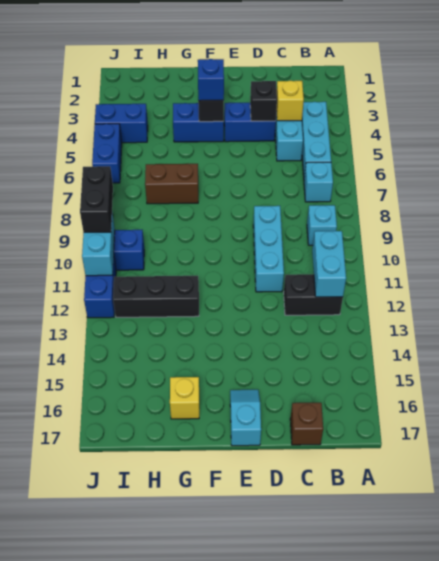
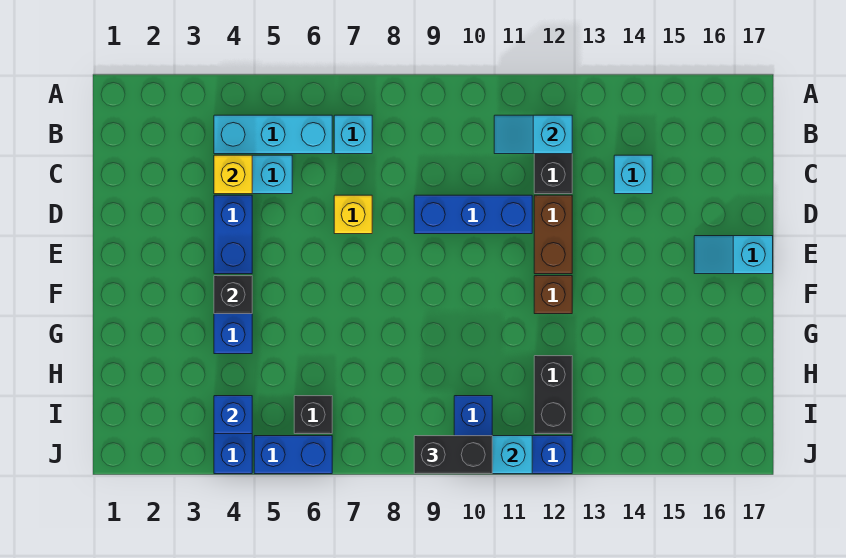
cyan 1x1 brick [307,205,337,245] -> cyan 1x1 brick moved to [614,155,652,194]
cyan 1x2 brick [312,231,346,297] -> cyan 1x2 slope [494,115,572,154]
brown 1x1 brick [290,403,323,445] -> brown 1x1 brick moved to [534,276,572,314]
black 1x1 brick [250,81,277,121] -> black 1x1 brick moved to [294,396,332,434]
cyan 1x3 brick [253,206,284,292] -> blue 1x3 brick [414,195,532,234]
blue 1x1 brick [198,59,224,101] -> blue 1x1 brick moved to [214,396,252,434]
brown 1x2 brick [145,164,198,204] -> brown 1x2 brick moved to [534,195,572,274]
black 1x3 brick [113,276,199,317] -> black 1x2 brick [534,356,572,434]
yellow 1x1 brick [170,377,199,419] -> yellow 1x1 brick moved to [334,195,372,234]

